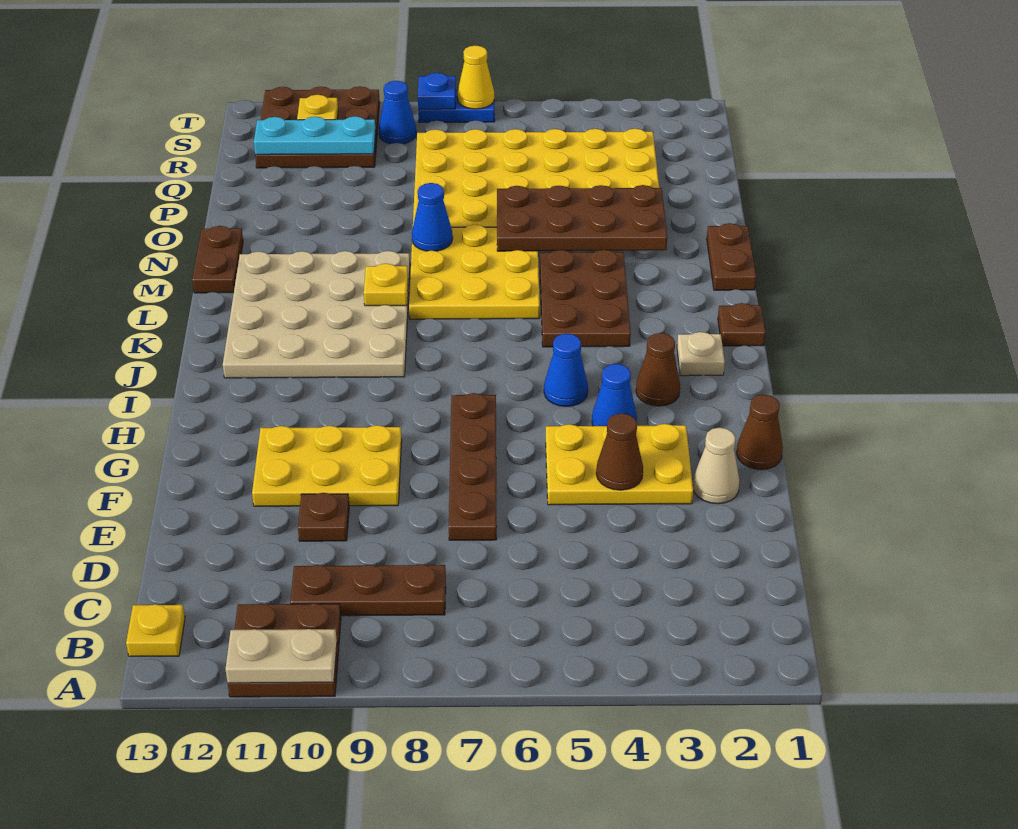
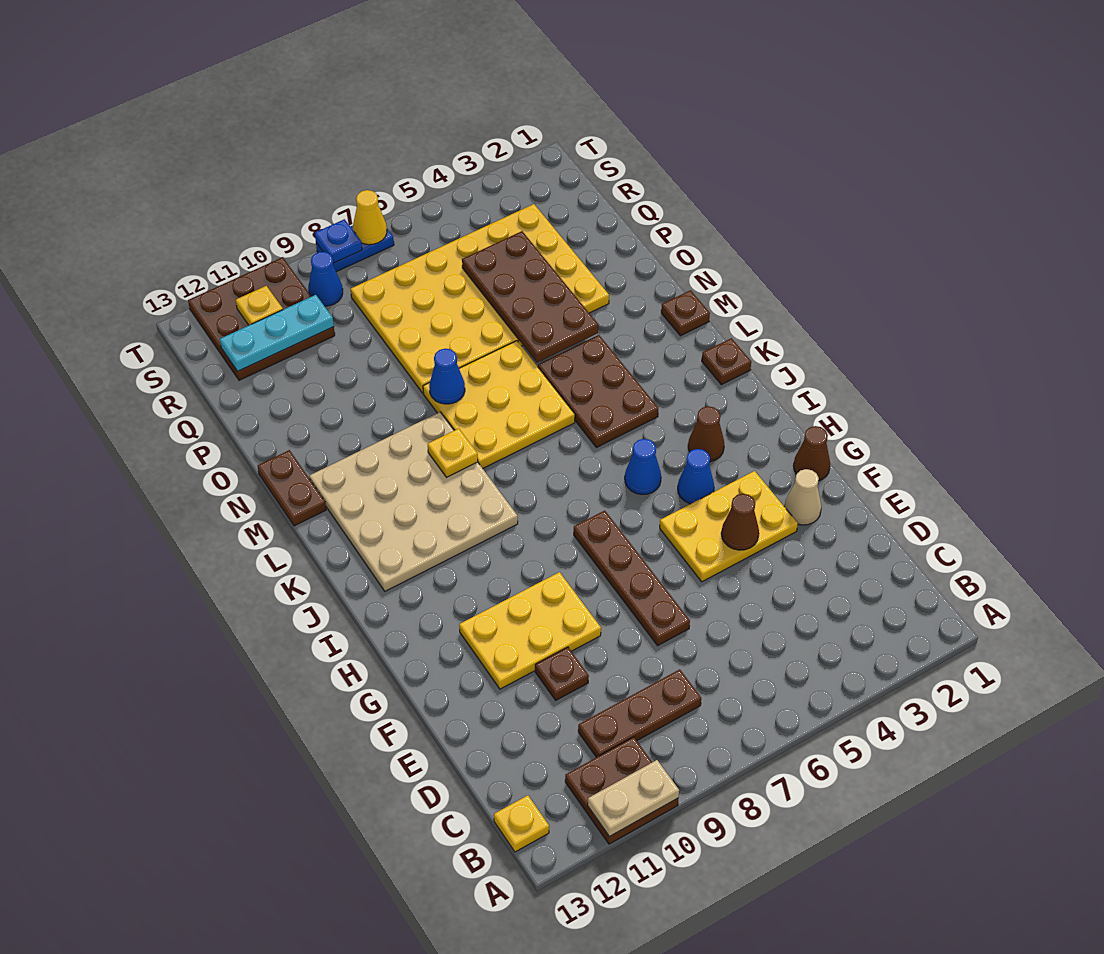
tan 1x1 plate [677,332,725,376] -> none
brown 1x2 plate [707,223,756,290] -> brown 1x1 plate [661,290,710,336]
brown 2x4 plate [497,185,667,251] -> brown 2x4 plate turned to [462,231,598,363]

